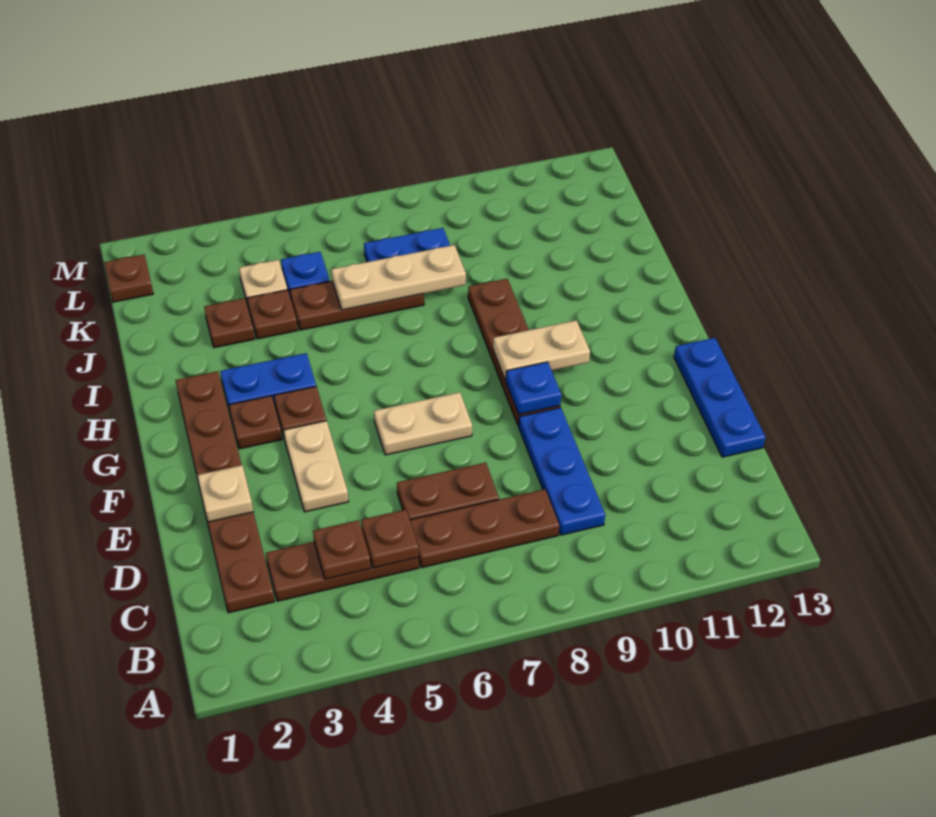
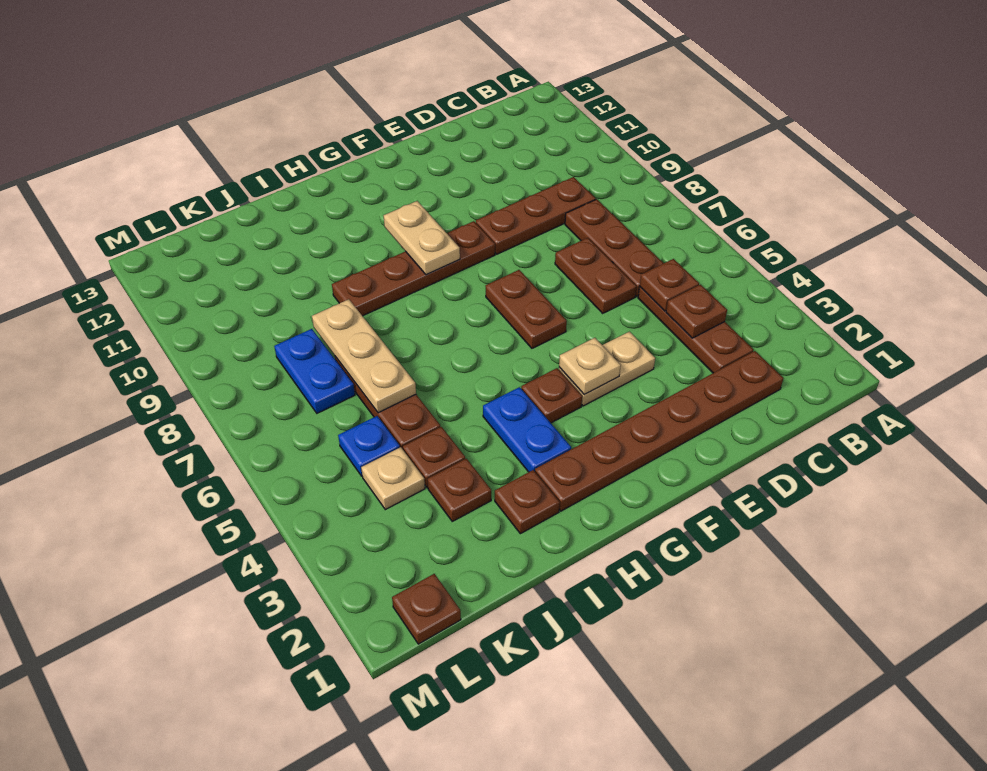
blue 1x3 plate [519,408,605,535] -> brown 1x3 plate [476,177,596,254]
blue 1x3 plate [674,338,766,457] -> none
tan 1x1 plate [197,465,253,522] -> tan 1x1 plate moved to [559,338,621,394]
tan 1x2 plate [374,392,472,455] -> brown 1x2 plate [486,270,567,348]
blue 1x1 plate [506,362,561,414] -> none
brown 1x1 plate [229,396,282,449] -> brown 1x1 plate moved to [495,470,560,534]

